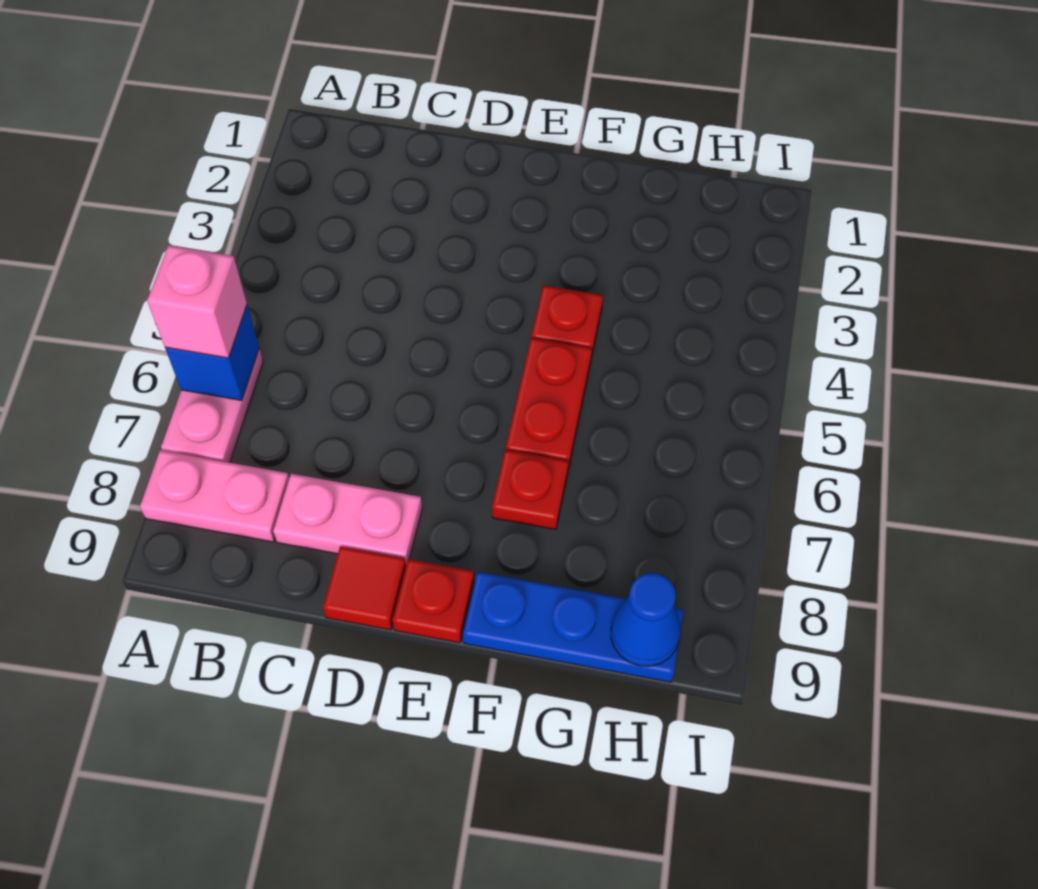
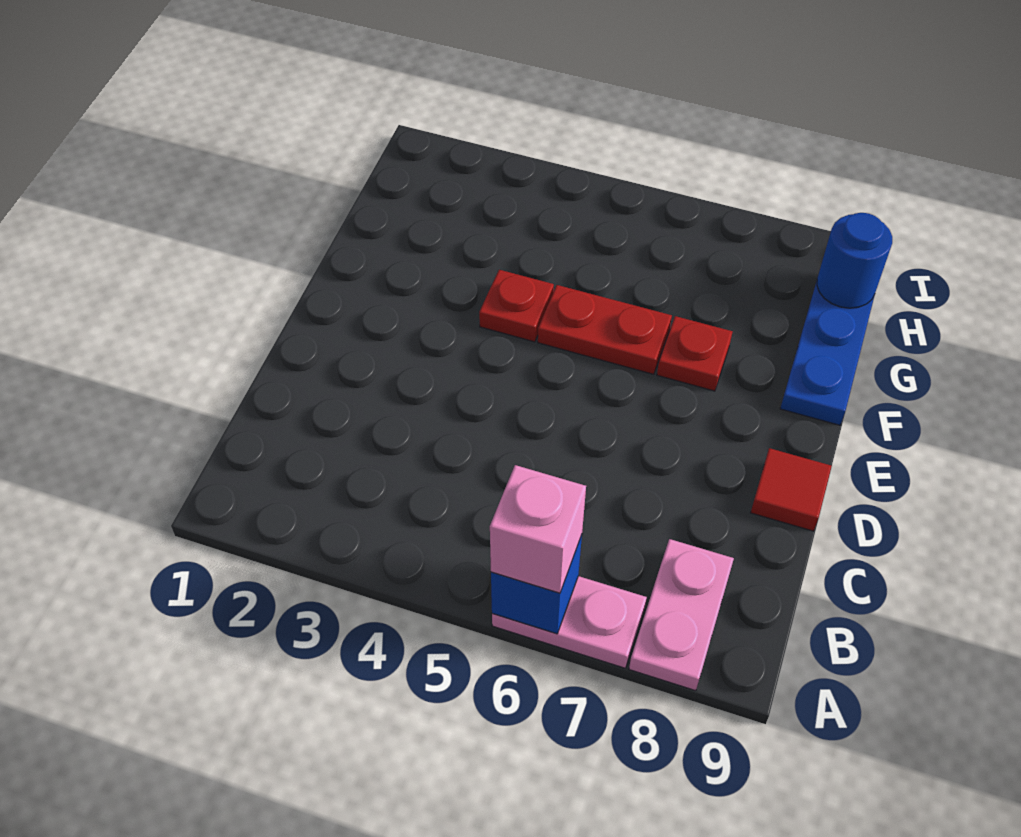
pink 1x2 plate [273,474,422,566] -> none
red 1x1 plate [393,559,474,643] -> none
blue 1x1 cone [611,573,680,666] -> blue 1x1 round brick [817,213,892,308]

